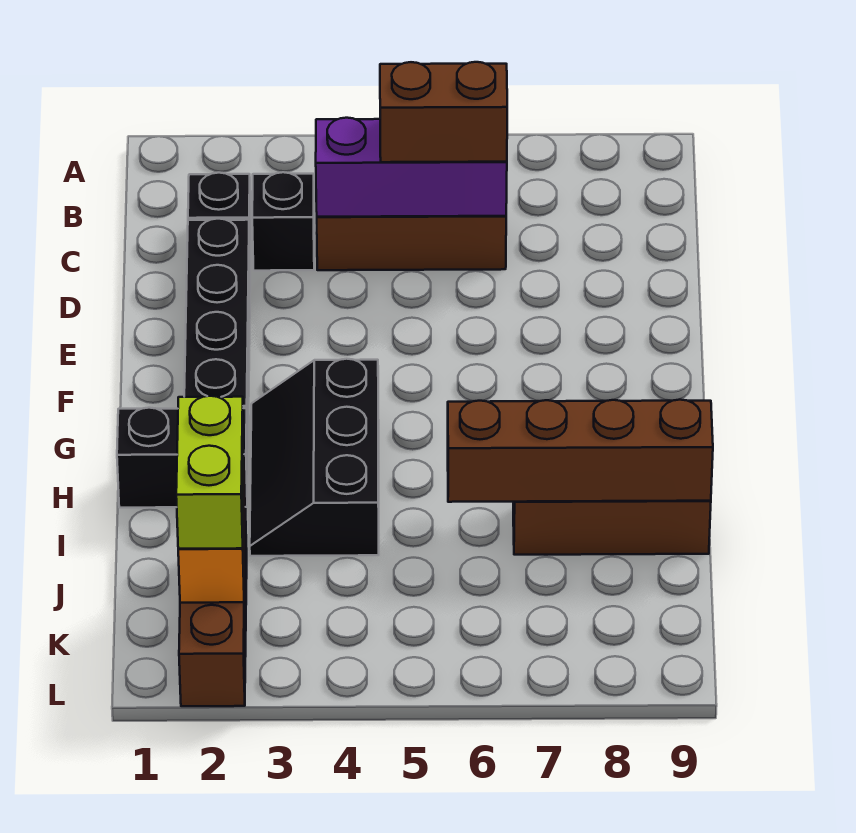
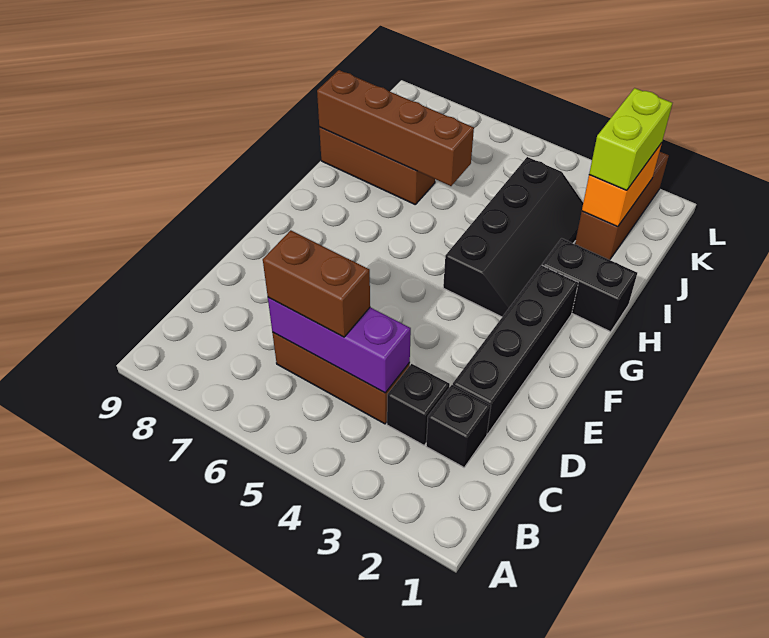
black 2x3 slope [250,359,379,556] -> black 2x4 slope [443,157,583,317]

